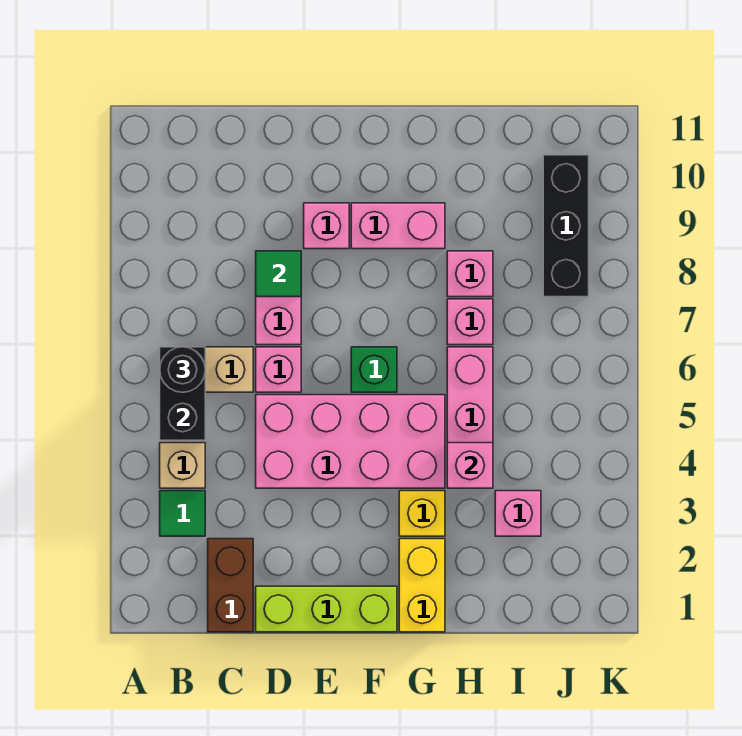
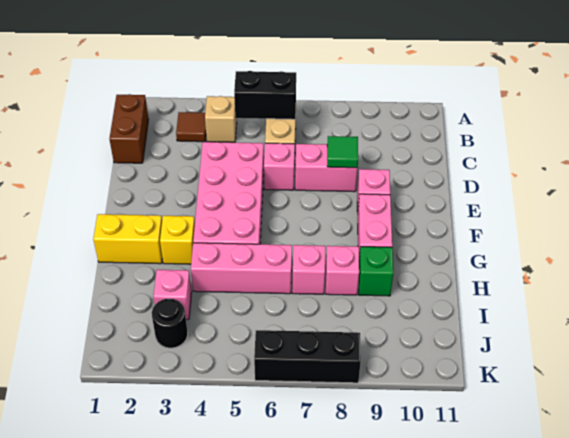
green 1x1 tile [160,491,205,536] -> brown 1x1 tile [176,112,206,142]
black 1x1 round brick [160,347,205,392] -> black 1x1 round brick moved to [152,299,188,348]
brown 1x2 brick [208,539,253,632] -> brown 1x2 brick turned to [109,94,149,163]
lime 1x3 brick [256,586,397,632] -> none
green 1x1 brick [351,347,397,392] -> green 1x1 brick moved to [359,247,393,296]
pink 1x1 brick [447,443,493,488] -> none
black 1x3 brick [543,155,589,297] -> black 1x3 brick moved to [254,330,361,383]

